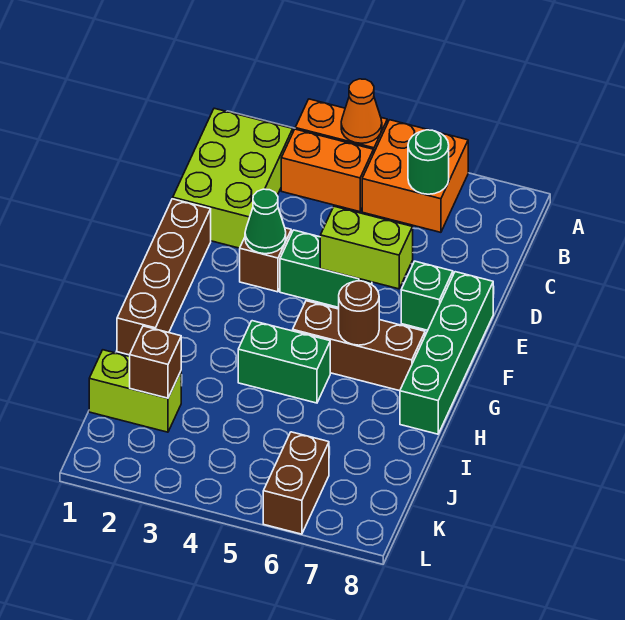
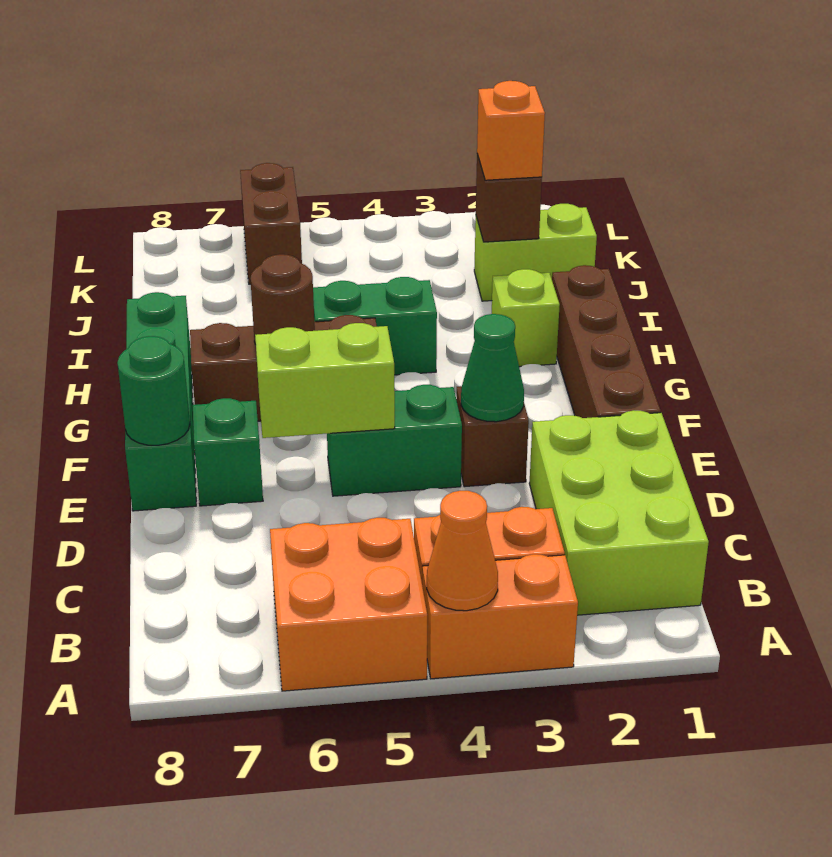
green 1x1 round brick [408,130,449,194] -> green 1x1 round brick moved to [117,336,190,445]
none -> lime 1x1 brick [492,269,560,367]
none -> orange 1x1 brick [477,81,545,180]

